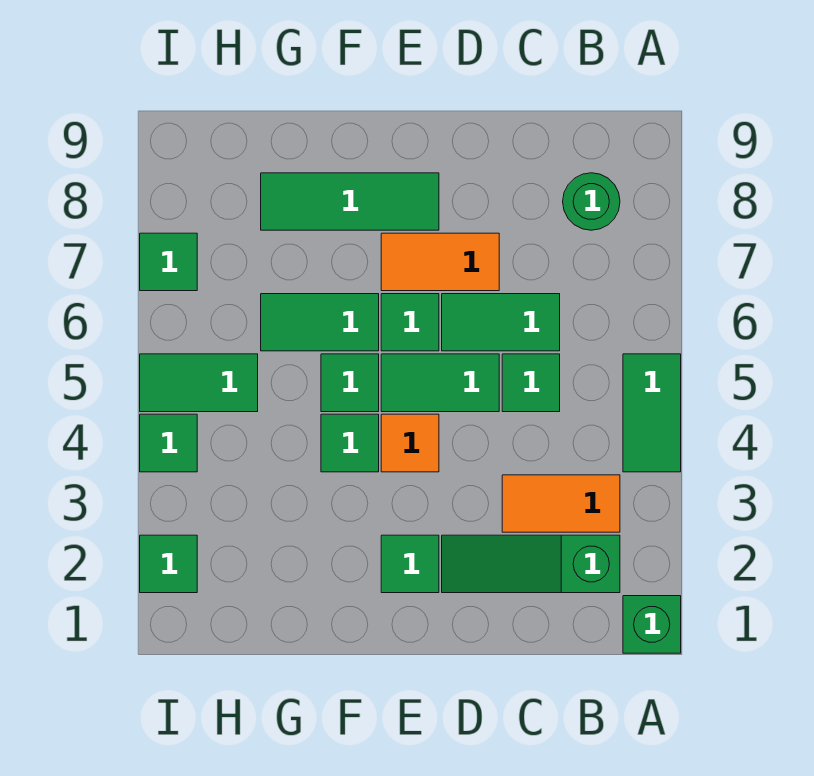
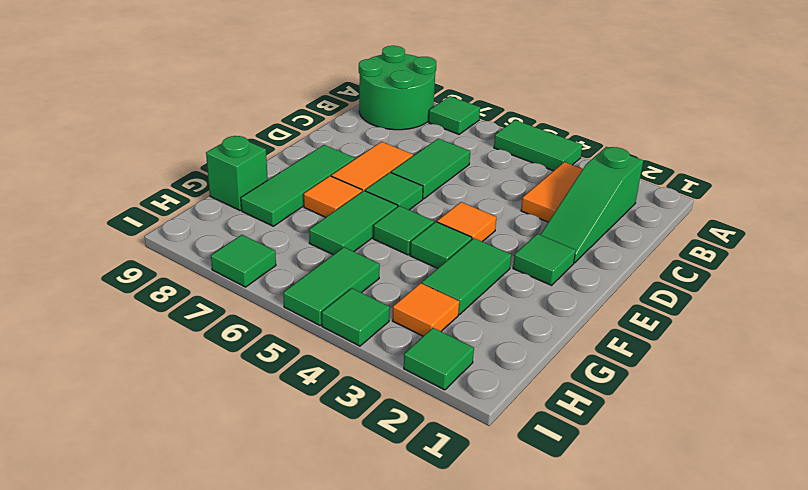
green 1x1 brick [623,596,681,653] -> green 1x1 brick moved to [206,136,268,210]
green 1x1 round brick [563,173,620,230] -> green 2x2 round brick [359,46,436,130]
green 1x1 tile [502,354,560,412] -> green 1x1 tile moved to [429,96,480,134]
green 1x2 tile [381,354,499,412] -> green 1x2 tile moved to [422,238,511,315]
none -> orange 1x1 tile [304,176,362,217]
none -> orange 1x1 tile [393,283,459,336]

